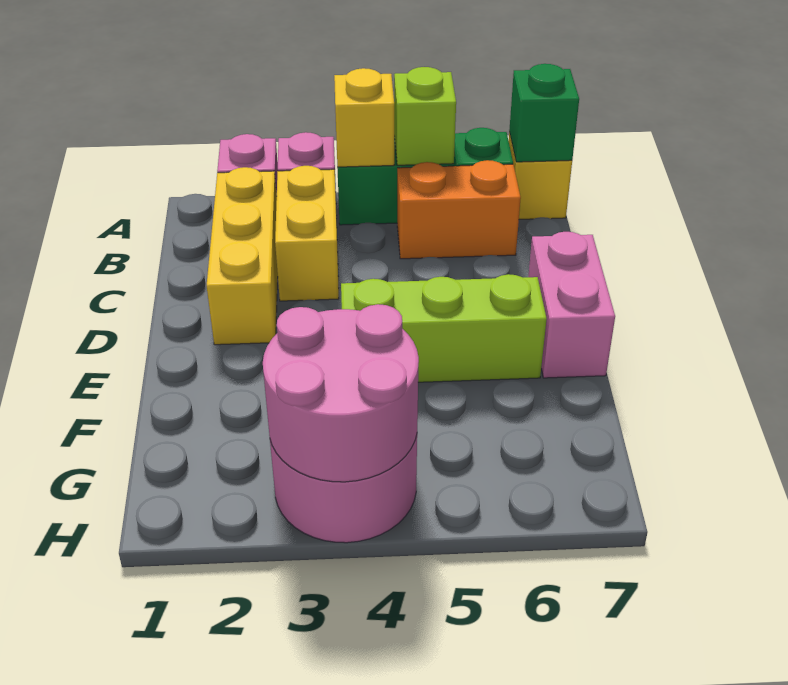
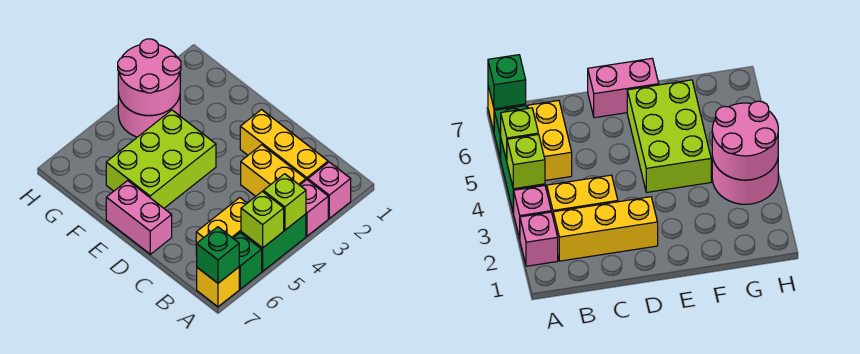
yellow 1x1 brick [334,68,394,167] -> lime 1x1 brick [263,174,306,230]
orange 1x2 brick [397,160,521,259] -> yellow 1x2 brick [196,198,247,255]
lime 1x3 brick [341,274,547,382] -> lime 2x3 brick [106,110,216,208]

